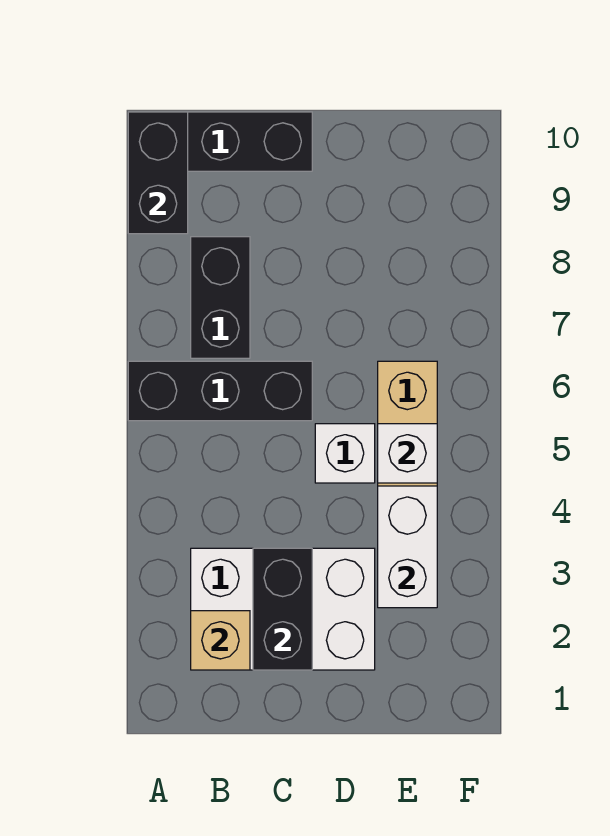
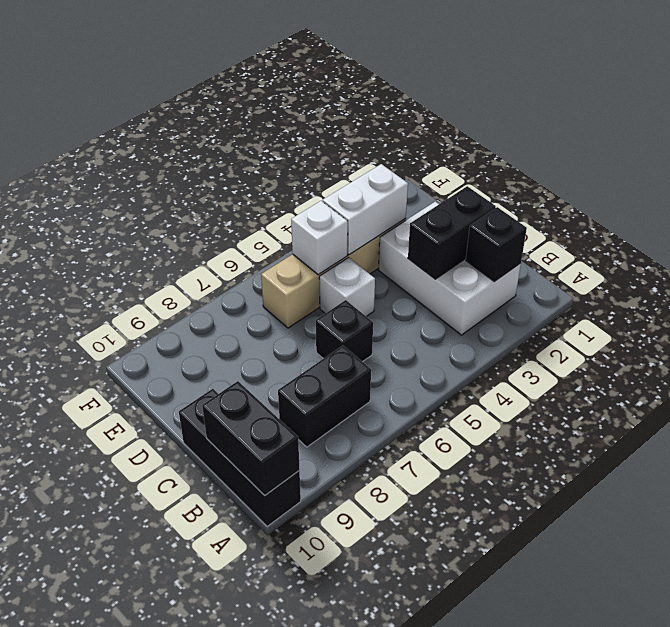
black 1x3 brick [128,361,312,421] -> black 1x1 brick [316,300,373,362]
black 1x2 brick [128,112,188,234] -> black 1x2 brick turned to [202,381,300,495]
tan 1x1 brick [191,611,250,670] -> black 1x1 brick [466,207,527,282]

